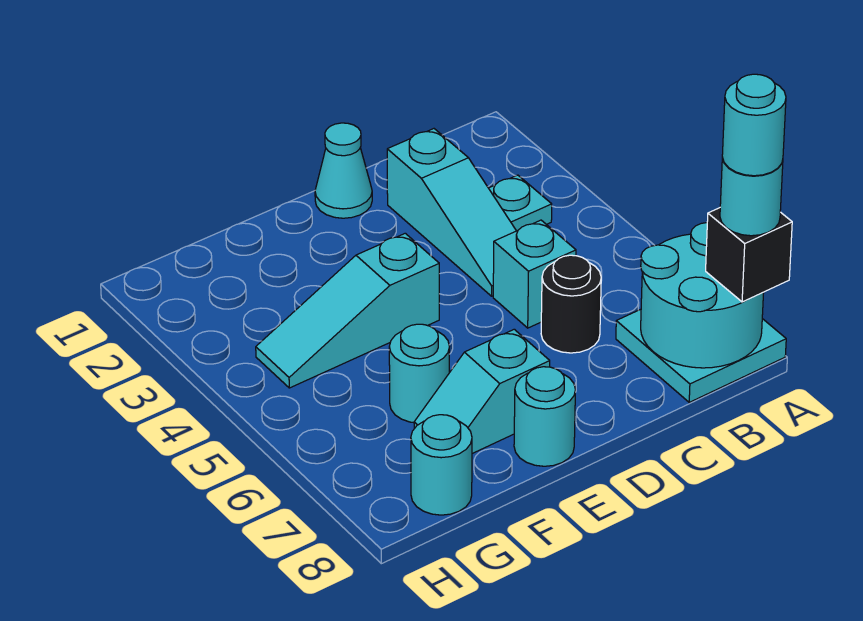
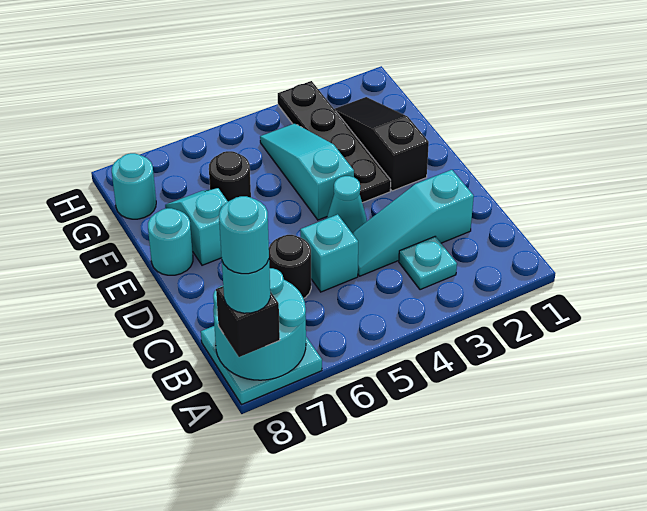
cyan 1x1 cone [315,123,372,218] -> cyan 1x1 cone moved to [327,176,367,233]
none -> black 1x3 slope [334,97,429,191]
none -> black 1x4 plate [278,81,391,203]
cyan 1x1 round brick [389,324,449,423] -> black 1x1 round brick [209,151,251,202]

